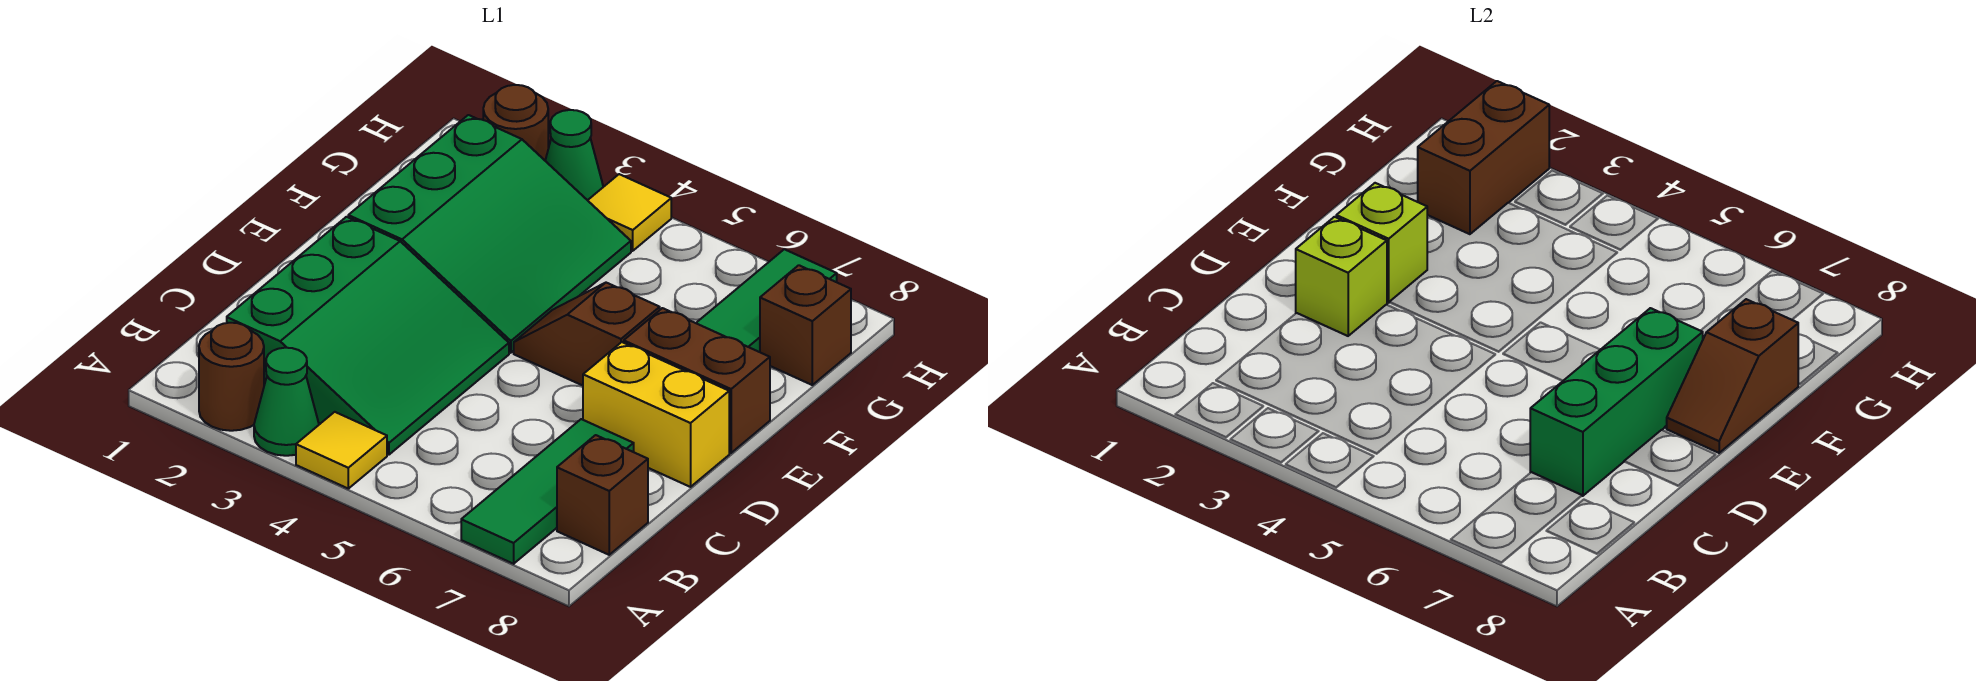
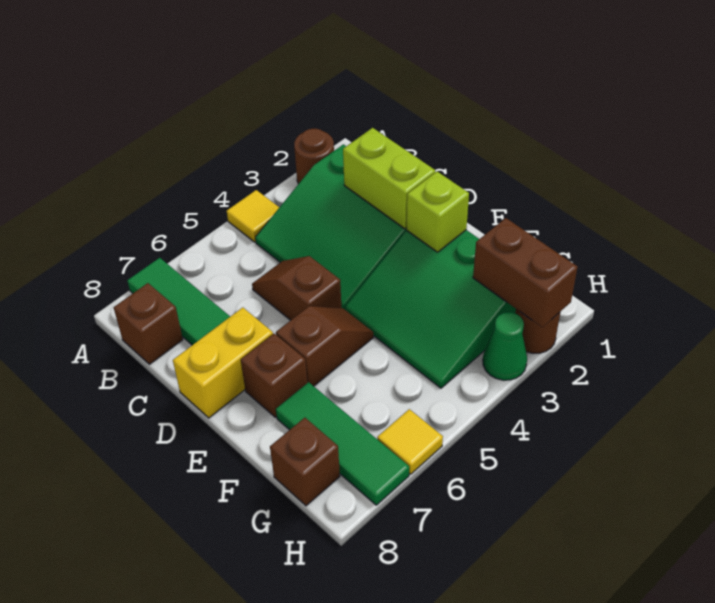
green 1x1 cone [254,348,319,456] -> none
green 1x3 brick [1530,308,1703,496] -> none
lime 1x1 brick [1296,217,1387,336] -> lime 1x2 brick [343,128,435,229]
brown 1x2 brick [624,308,770,453] -> brown 1x1 brick [241,333,307,417]
brown 1x2 slope [1667,299,1798,453] -> brown 1x2 slope moved to [252,256,341,320]
yellow 1x1 tile [588,174,671,251] -> yellow 1x1 tile moved to [377,409,443,474]

